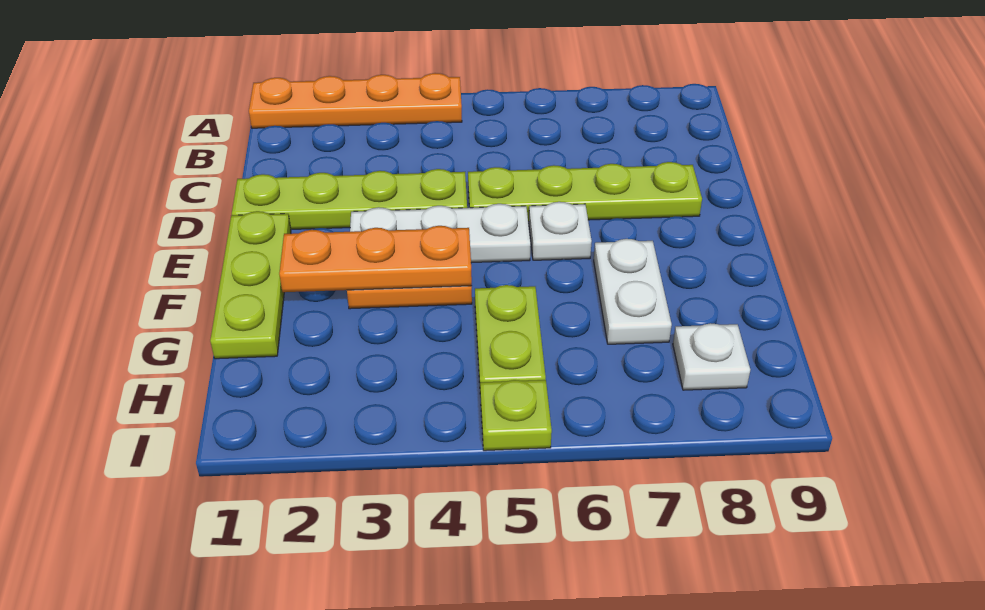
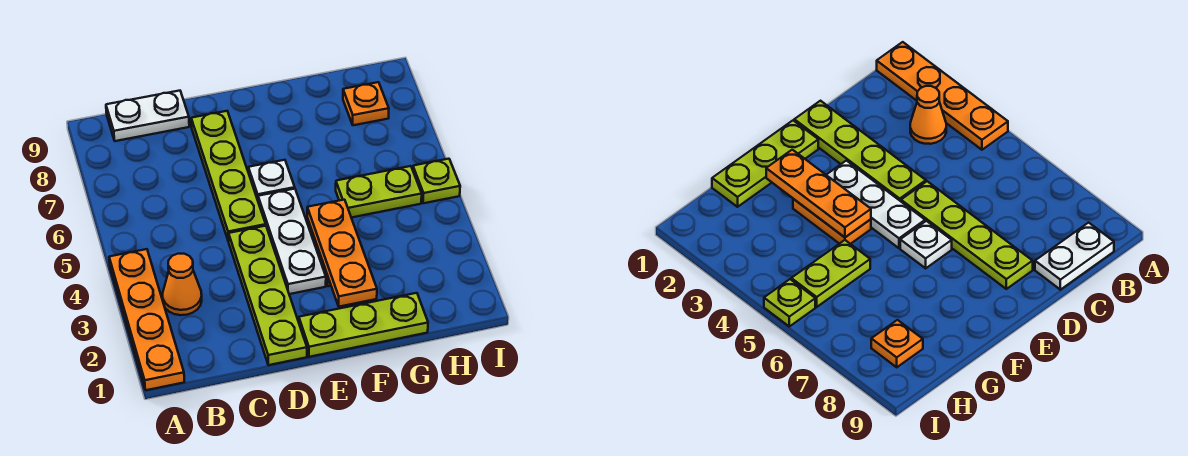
none -> orange 1x1 cone [162,254,202,315]
white 1x2 plate [594,239,672,344] -> white 1x2 plate moved to [106,91,189,141]
white 1x1 plate [673,323,750,390] -> orange 1x1 plate [343,82,389,125]

